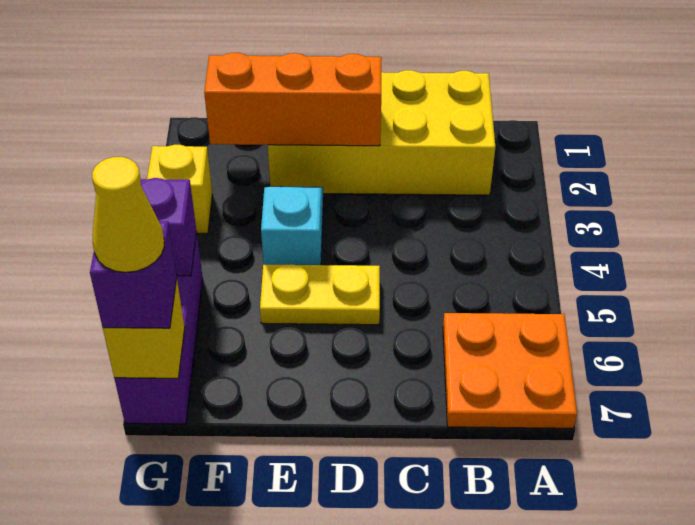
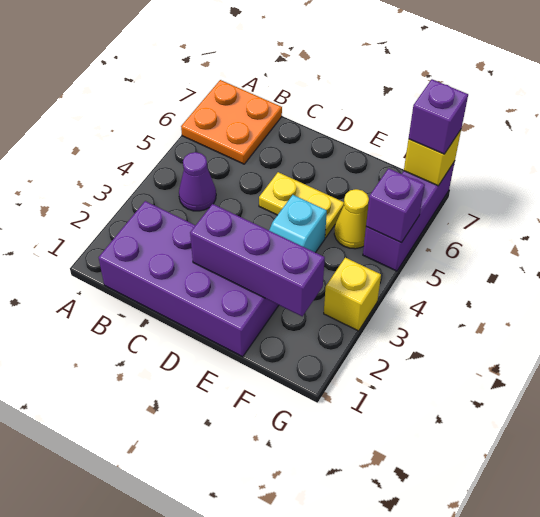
yellow 2x4 brick [268,70,495,195] -> purple 2x4 brick [99,201,279,357]
none -> purple 1x1 cone [179,152,216,211]
orange 1x3 brick [204,53,381,146] -> purple 1x3 brick [190,204,325,316]
yellow 1x1 cone [92,157,164,272] -> yellow 1x1 cone moved to [334,189,369,249]

